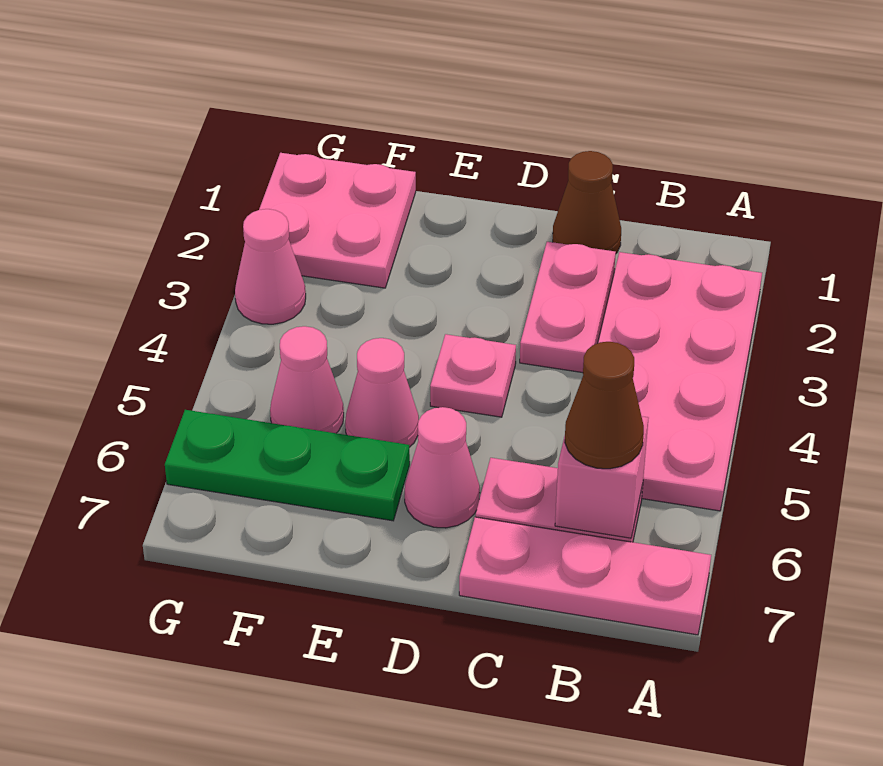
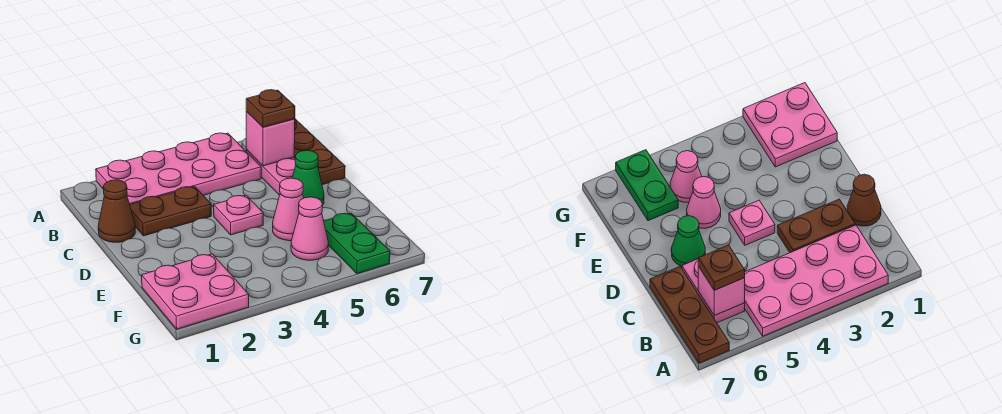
pink 1x3 plate [459,517,711,635] -> brown 1x3 plate [294,119,345,185]
brown 1x1 cone [565,342,644,469] -> brown 1x1 plate [246,90,295,127]
pink 1x2 plate [520,242,616,373] -> brown 1x2 plate [130,187,211,236]
pink 1x1 cone [405,407,480,528] -> green 1x1 cone [292,150,324,204]
green 1x3 plate [165,410,410,521] -> green 1x2 plate [324,213,390,274]
pink 1x1 cone [235,209,306,324] -> none

